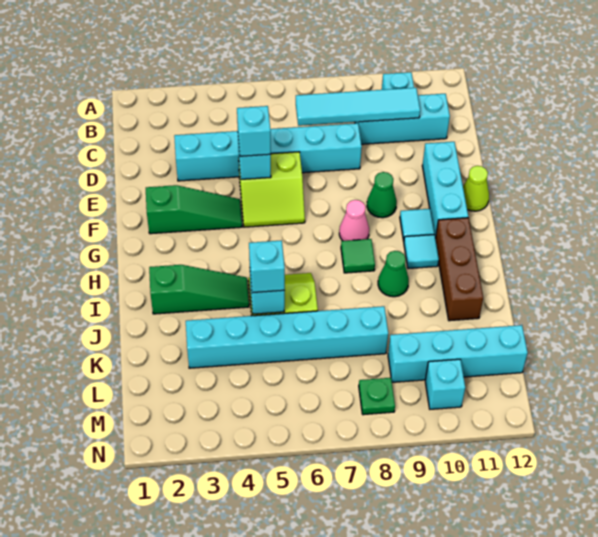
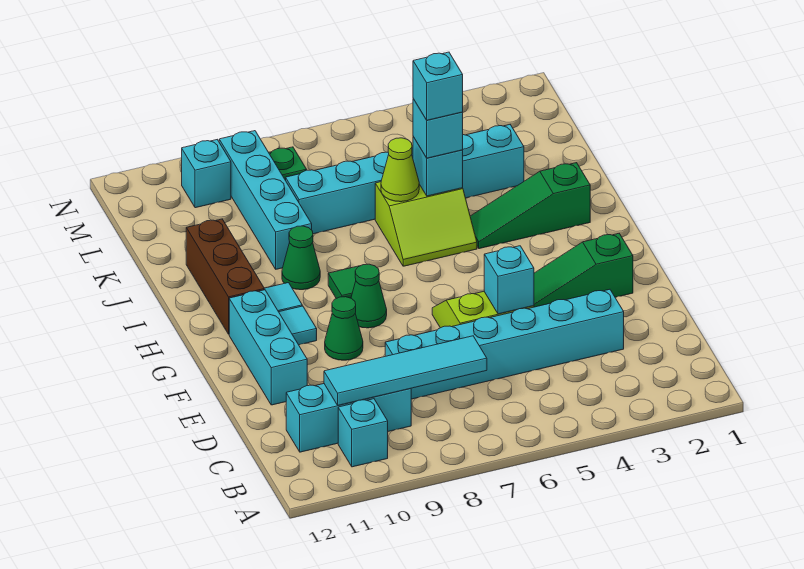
cyan 1x1 brick [237,106,271,156] -> cyan 1x1 brick moved to [413,52,463,120]
lime 1x1 cone [463,166,489,211] -> lime 1x1 cone moved to [381,138,419,202]
pink 1x1 cone [339,200,369,241] -> green 1x1 cone [351,264,387,328]
cyan 1x4 brick [388,325,528,382] -> cyan 1x4 brick turned to [219,131,312,269]

